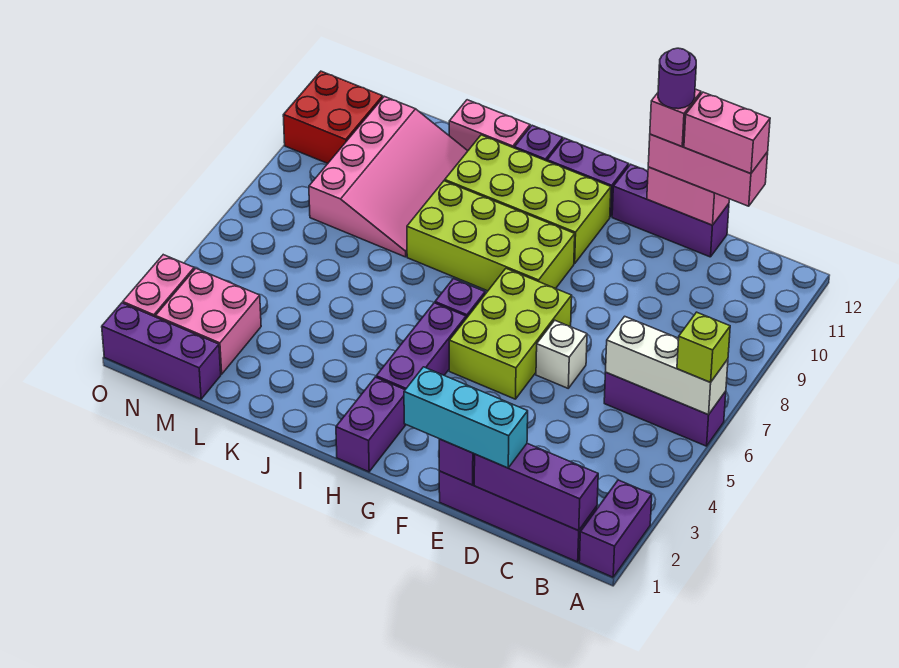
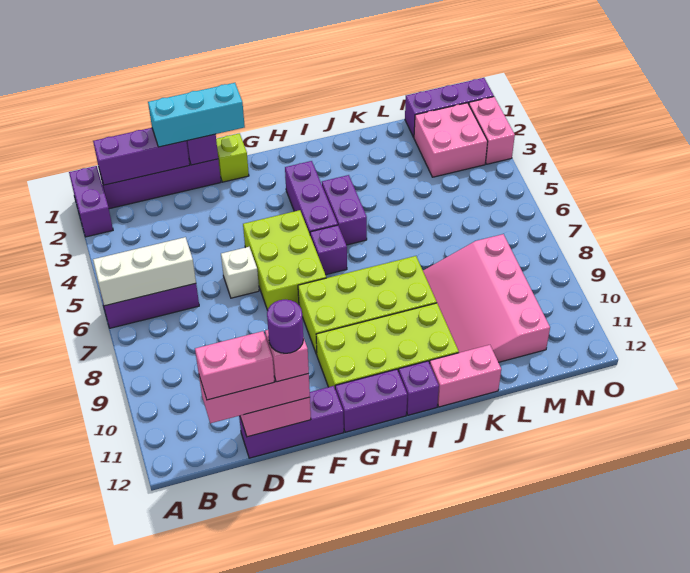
lime 1x1 brick [677,312,730,382] -> lime 1x1 brick moved to [216,133,249,182]
purple 1x2 brick [336,377,406,472] -> purple 1x2 brick moved to [322,175,367,245]
red 2x2 brick [283,71,383,163] -> none

